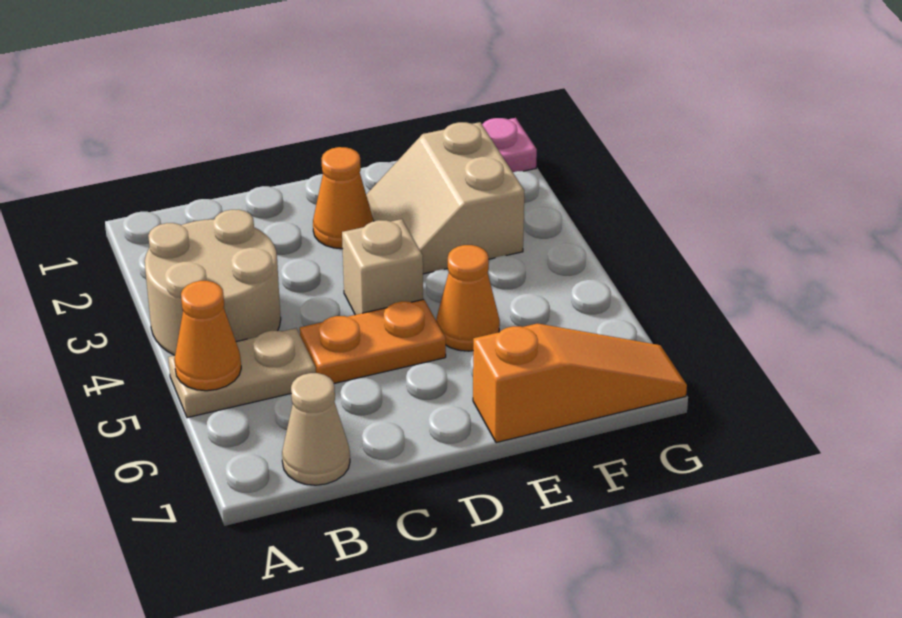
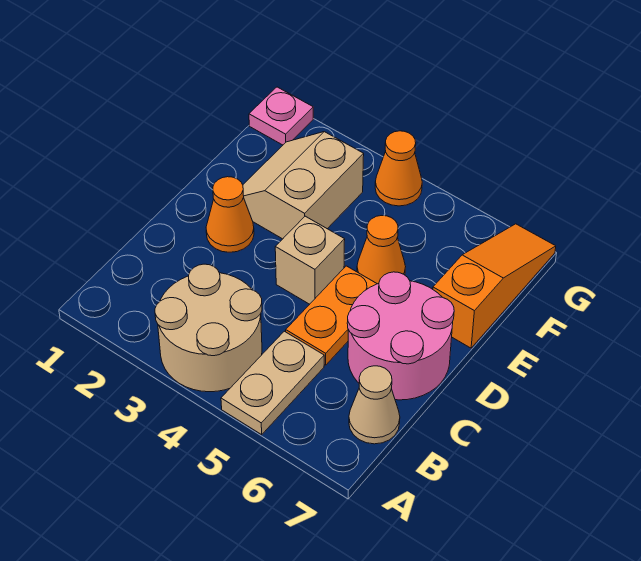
orange 1x1 cone [175,281,241,391] -> orange 1x1 cone moved to [375,131,422,206]
none -> pink 2x2 round brick [347,272,454,400]
tan 2x2 slope [366,122,524,274] -> tan 2x2 slope turned to [243,132,364,239]

